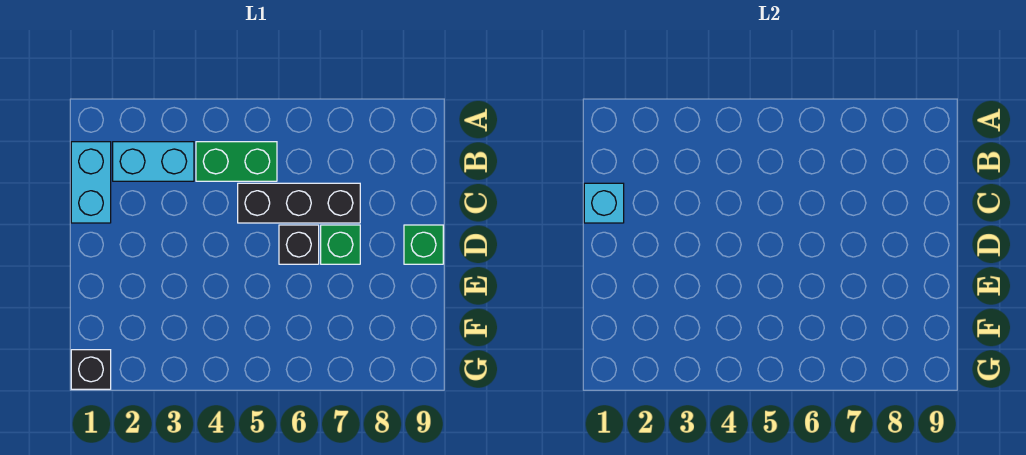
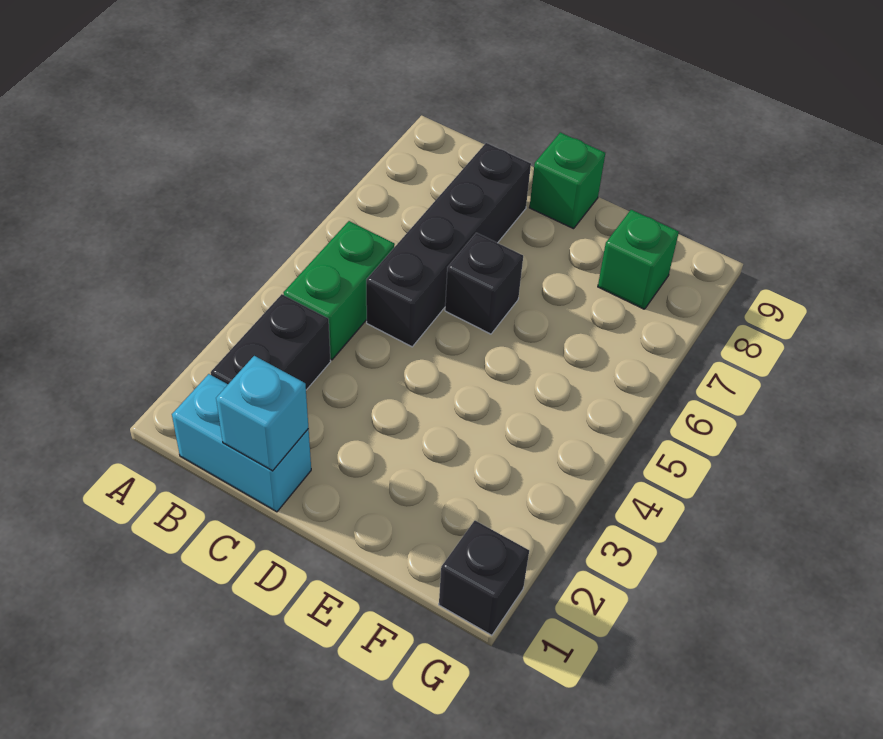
cyan 1x2 brick [113,142,194,181] -> black 1x2 brick [211,294,331,390]
black 1x3 brick [238,183,360,223] -> black 1x4 brick [366,143,531,347]
green 1x1 brick [321,225,360,264] -> green 1x1 brick moved to [598,210,679,309]

